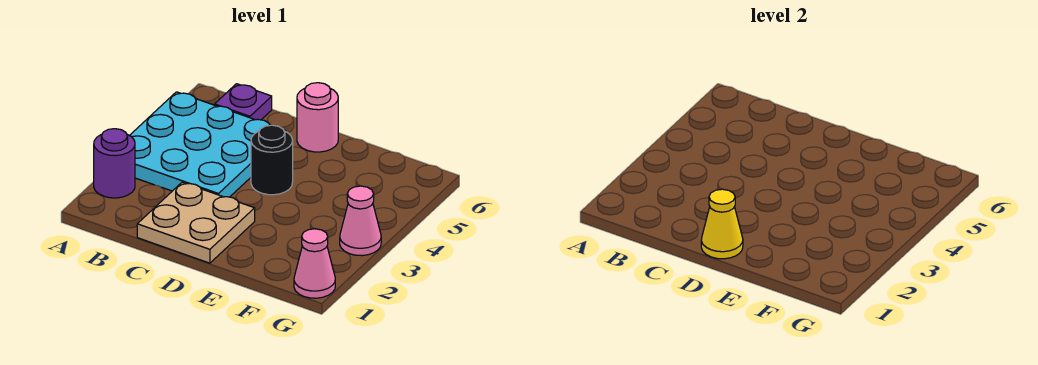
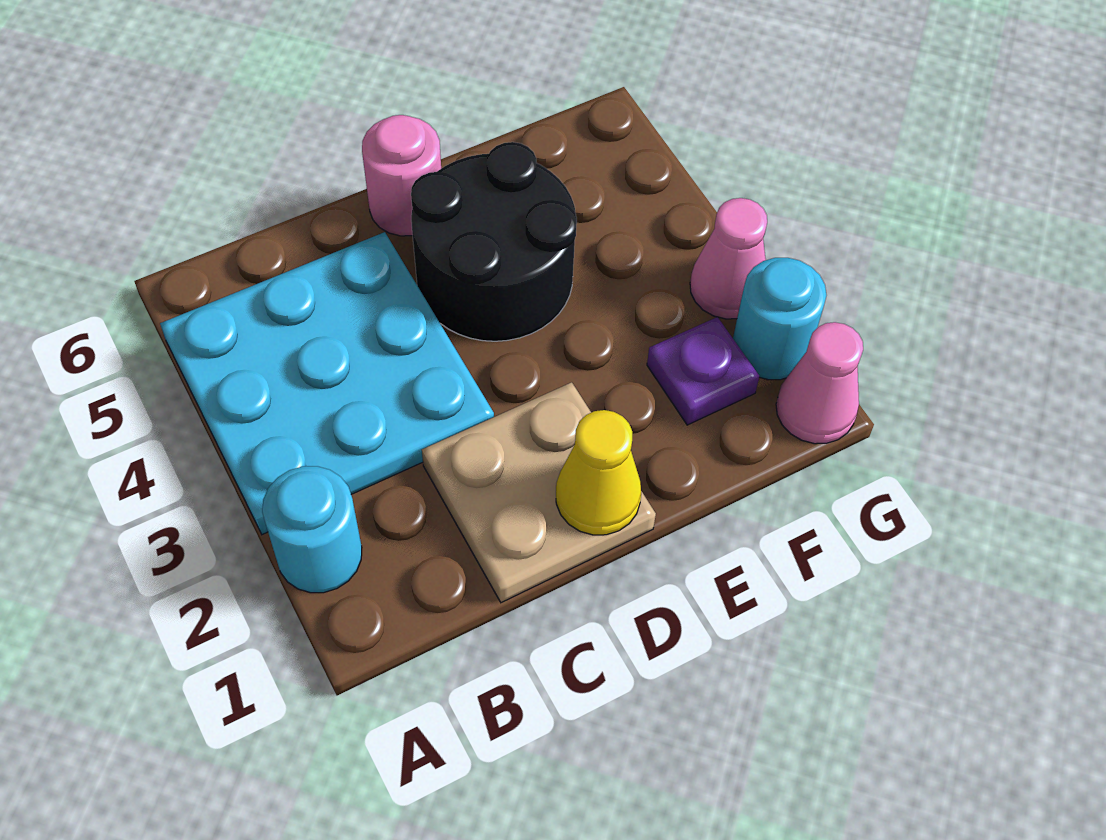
purple 1x1 round brick [94,129,135,198] -> cyan 1x1 round brick [262,466,362,593]
purple 1x1 plate [215,84,272,120] -> purple 1x1 plate moved to [647,317,759,425]
black 1x1 round brick [251,125,293,195] -> black 2x2 round brick [411,142,577,341]
none -> cyan 1x1 round brick [733,258,827,380]

